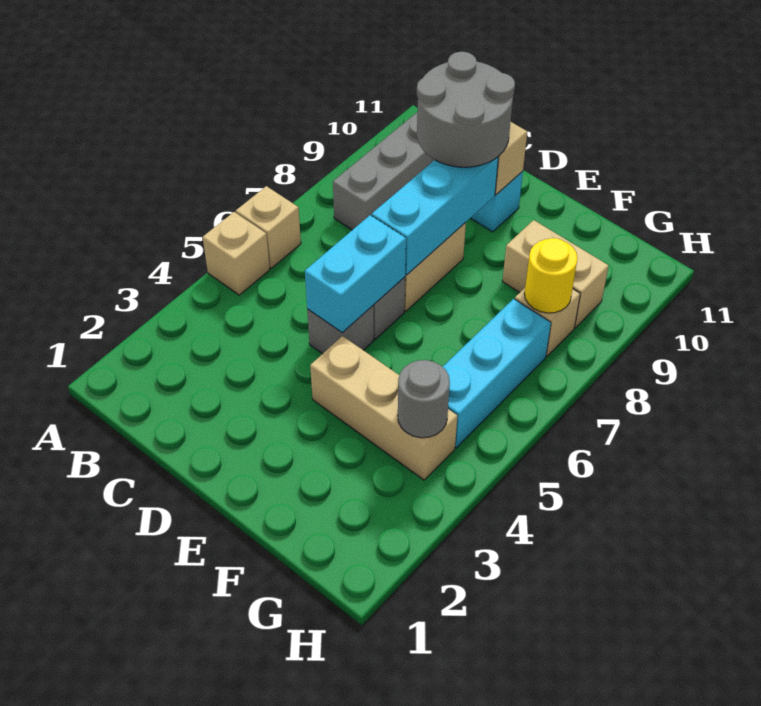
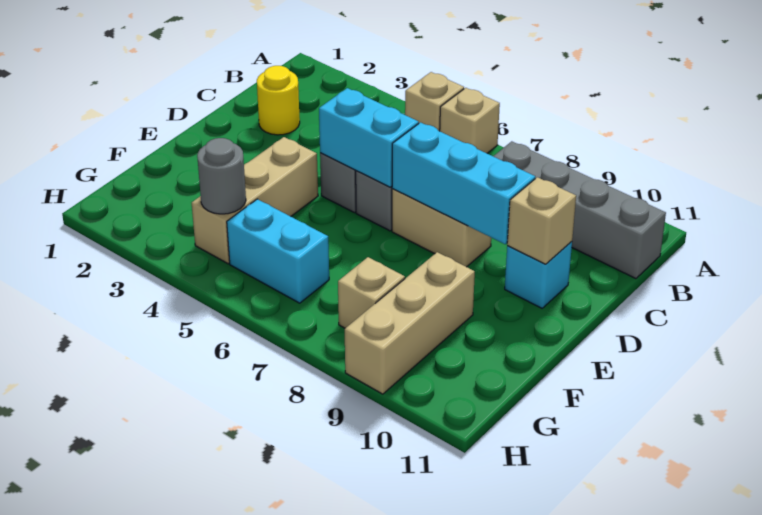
grey 2x2 round brick [417,52,515,167] -> none
tan 1x2 brick [502,220,609,328] -> tan 1x3 brick [345,252,475,394]
cyan 1x3 brick [443,299,551,448] -> cyan 1x2 brick [227,199,329,303]
yellow 1x1 round brick [525,238,578,313] -> yellow 1x1 round brick moved to [257,66,300,135]

